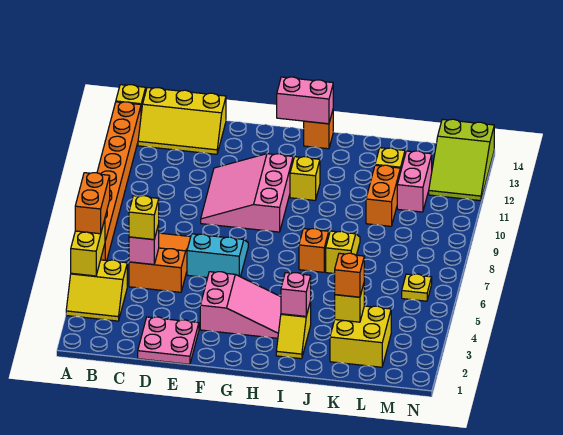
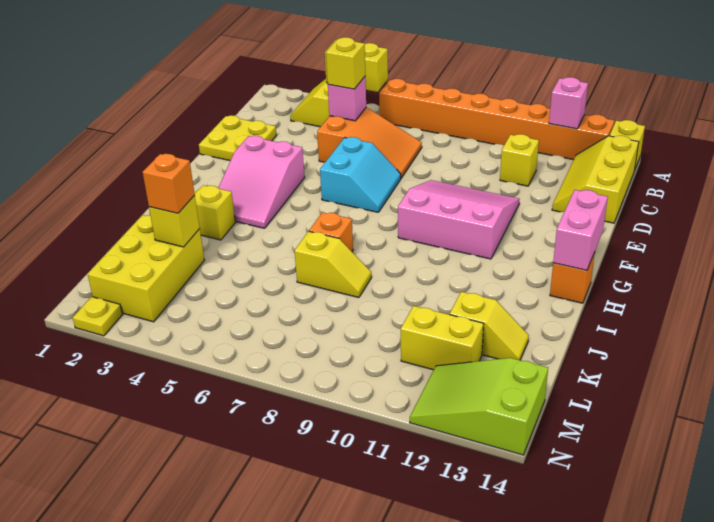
orange 1x2 brick [75,173,110,234] -> none
pink 2x2 plate [138,317,199,364] -> yellow 2x2 plate [199,115,276,161]
yellow 1x1 brick [290,157,320,200] -> yellow 1x1 brick moved to [500,134,539,186]
pink 1x1 brick [281,273,311,316] -> pink 1x1 brick moved to [549,77,588,129]
yellow 2x2 brick [330,306,391,367] -> yellow 2x3 brick [88,215,204,322]
orange 1x2 brick [366,165,400,226] -> none
pink 1x2 brick [397,151,432,212] -> yellow 1x2 brick [401,306,484,370]
yellow 1x1 plate [402,274,432,301] -> yellow 1x1 plate moved to [73,297,122,336]

